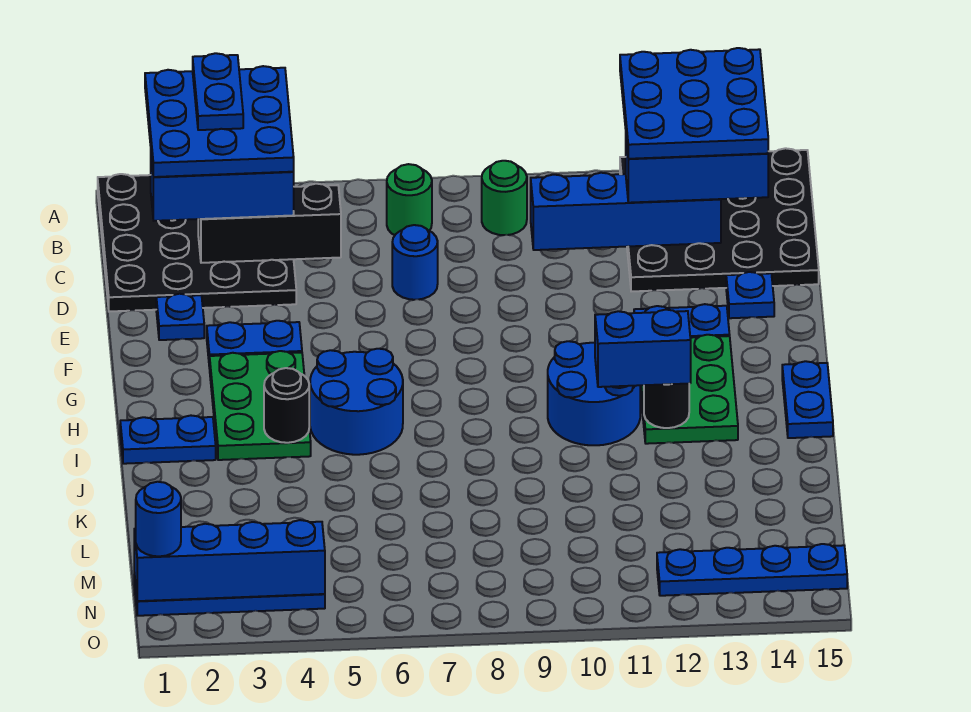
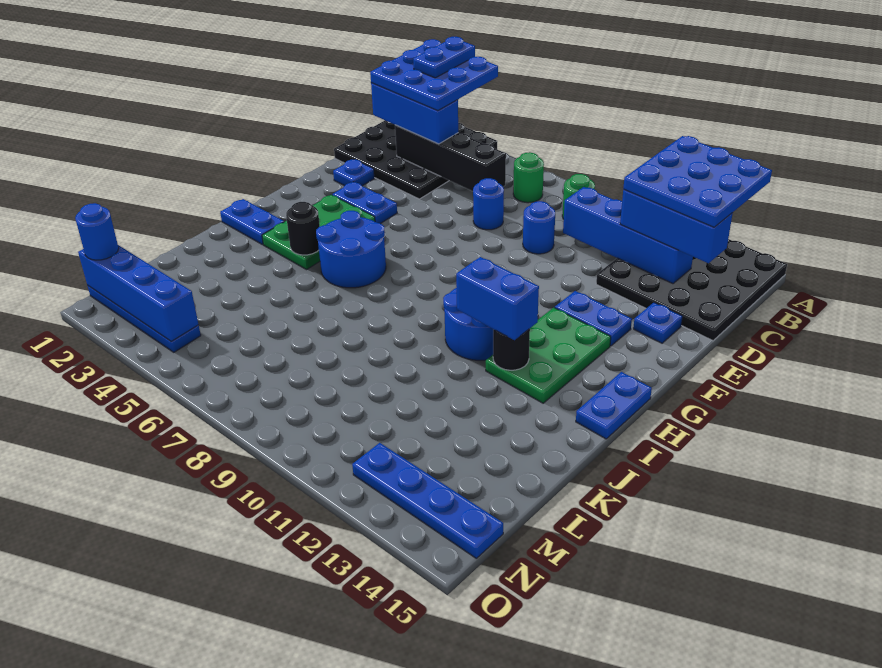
black 1x3 brick [198,184,341,263] -> black 1x4 brick [395,125,506,191]
none -> blue 1x1 round brick [523,201,555,254]

